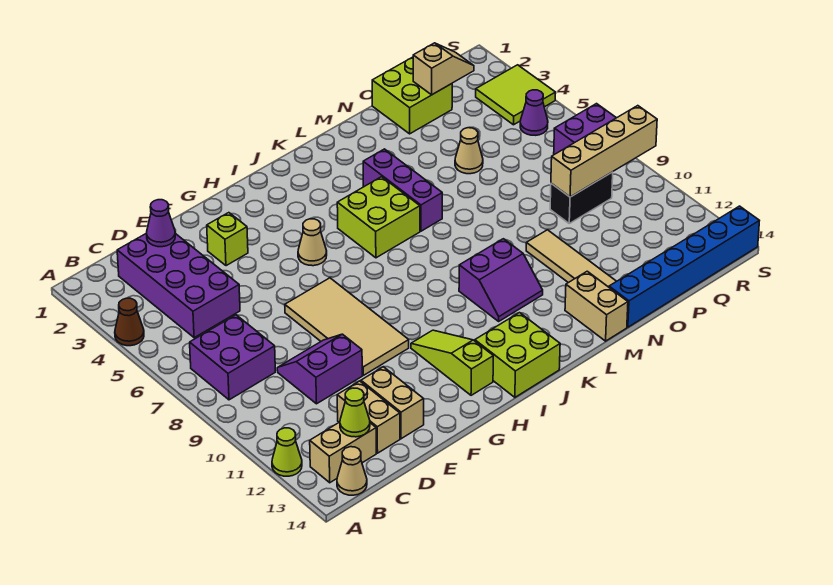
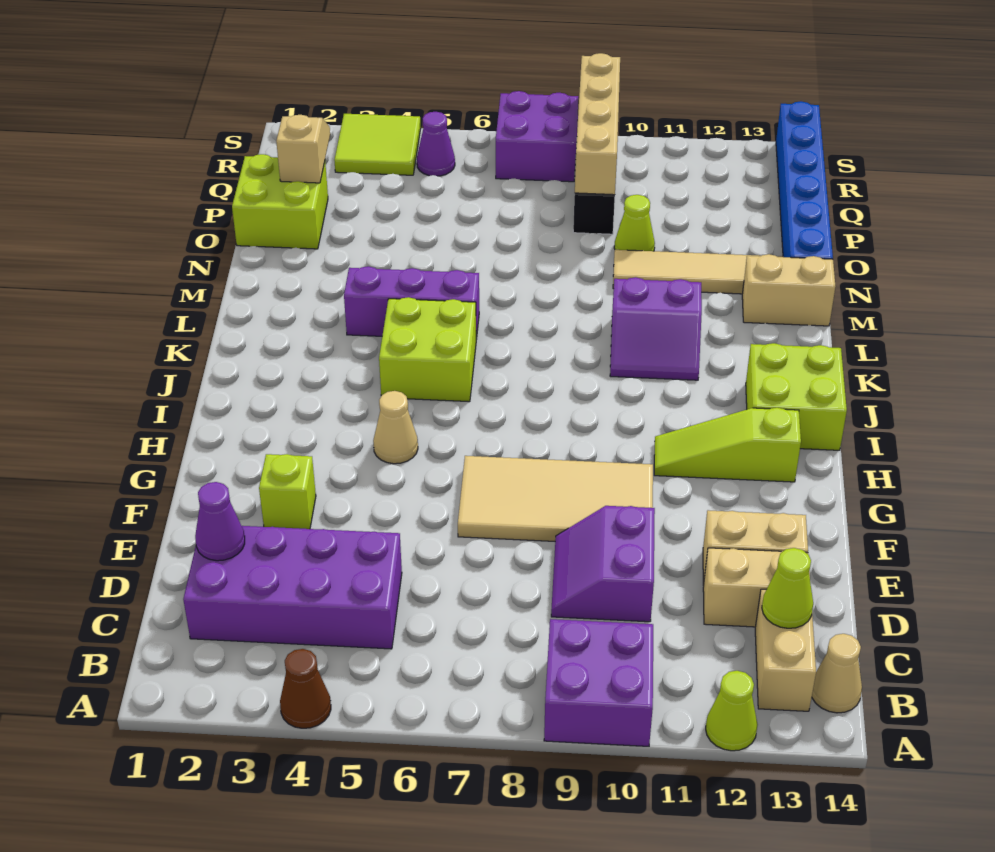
purple 2x2 brick [190,315,275,400] -> purple 2x2 brick moved to [544,619,653,746]
purple 2x2 slope [459,239,543,321] -> purple 2x2 slope turned to [610,277,702,380]
tan 1x1 cone [455,128,483,174] -> none
none -> lime 1x1 cone [614,195,655,251]

